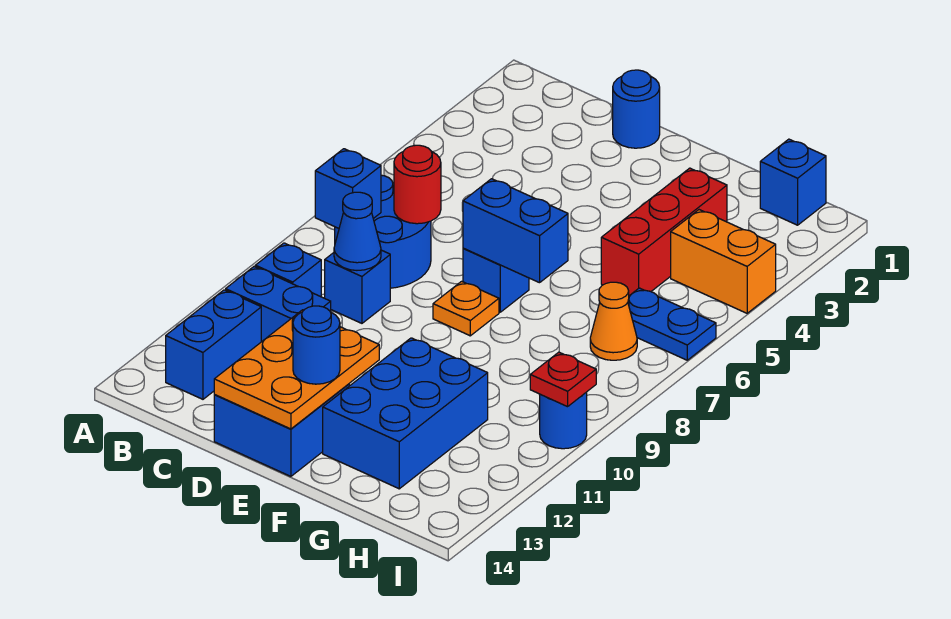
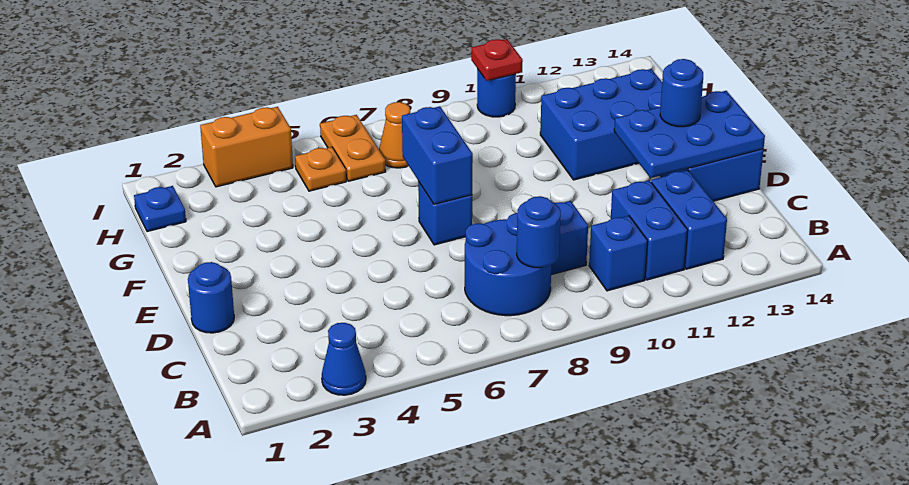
blue 1x1 brick [315,149,381,228] -> blue 1x1 round brick [517,196,561,268]
blue 1x2 brick [166,290,261,399] -> blue 1x2 brick turned to [651,170,727,269]
red 1x1 round brick [394,145,441,224] -> none
blue 1x1 cone [334,192,381,270] -> blue 1x1 cone moved to [322,323,366,395]
orange 2x3 plate [214,310,379,429] -> blue 2x3 plate [614,91,765,178]
orange 1x1 plate [433,281,499,336] -> orange 1x1 plate moved to [295,147,346,191]
red 1x3 brick [601,168,727,296] -> none
blue 1x1 brick [760,139,826,225] -> blue 1x1 plate [134,186,186,232]
orange 1x2 brick [671,210,776,313] -> orange 1x2 brick turned to [200,107,293,187]
blue 1x2 plate [628,288,716,360] -> orange 1x2 plate [320,115,385,181]

